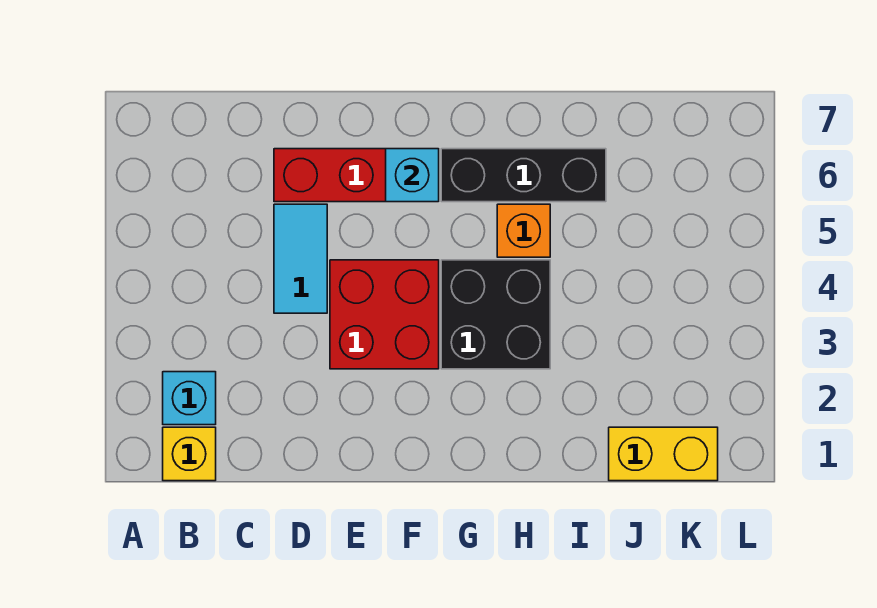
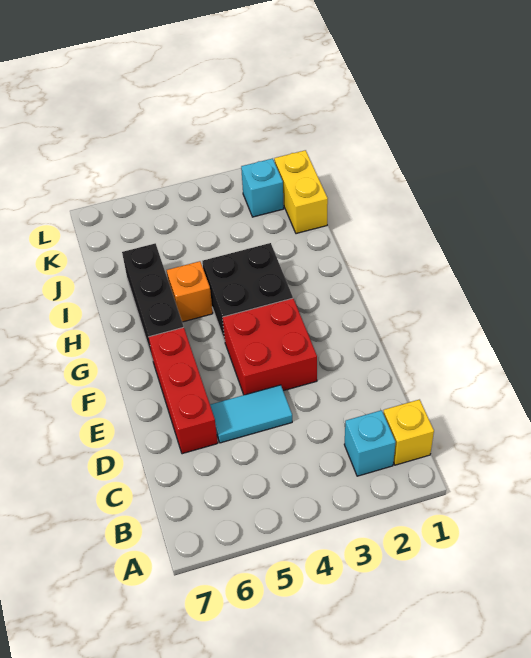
cyan 1x1 brick [386,149,439,202] -> cyan 1x1 brick moved to [241,158,284,217]

